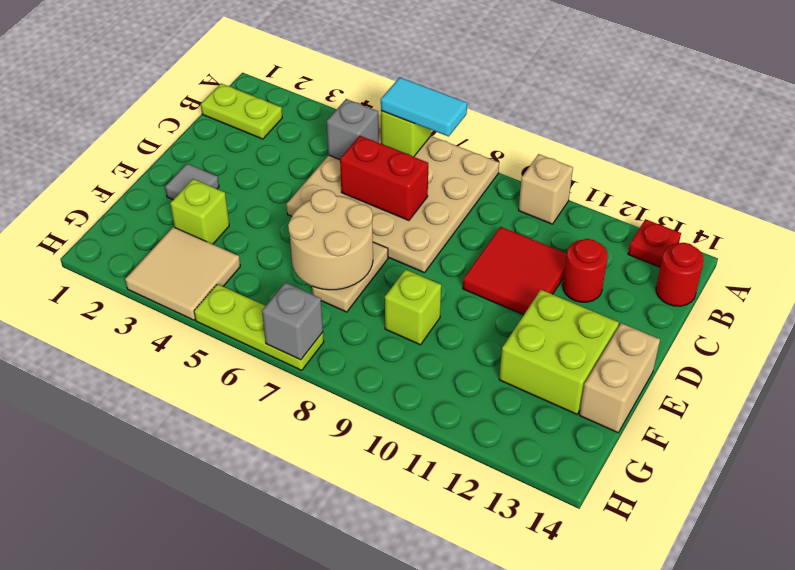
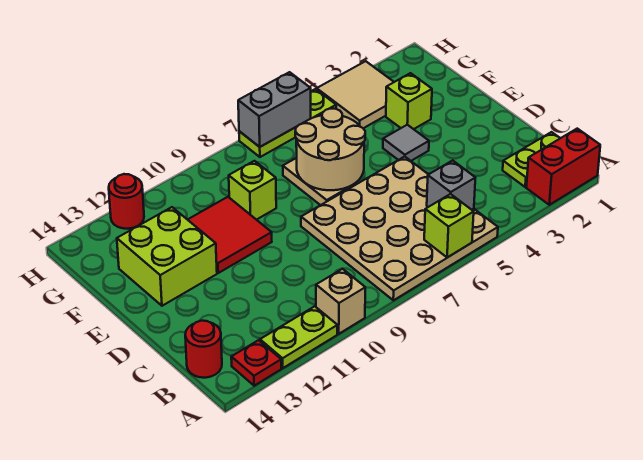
cyan 1x2 tile [381,77,467,136] -> none
none -> lime 1x2 plate [260,306,338,368]
red 1x2 brick [340,136,428,220] -> red 1x2 brick moved to [526,129,600,205]
red 2x2 tile [463,227,567,315] -> red 2x2 tile moved to [188,197,272,273]
red 1x1 round brick [563,239,608,302] -> red 1x1 round brick moved to [109,174,144,229]
grey 1x1 tile [165,164,219,199] -> grey 1x1 tile moved to [383,125,429,161]
tan 1x2 brick [579,323,660,433] -> none
grey 1x1 brick [262,283,323,360] -> grey 1x2 brick [238,72,311,147]

